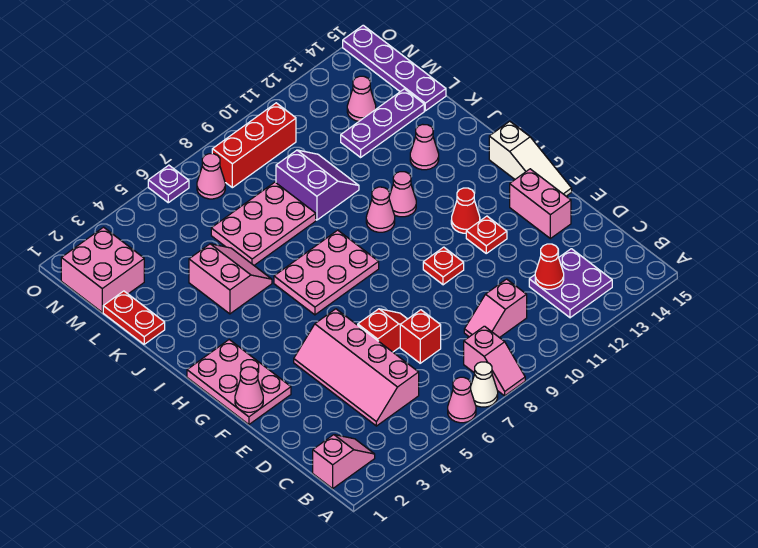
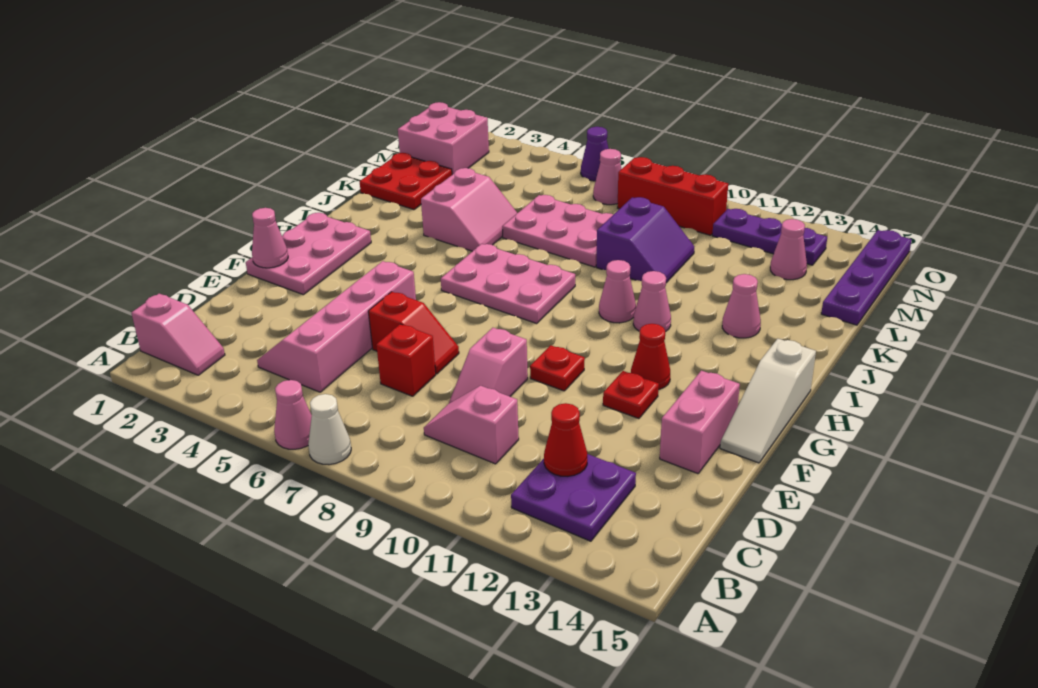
pink 1x2 slope [464,326,525,396] -> pink 1x2 slope moved to [449,328,528,404]
red 1x2 plate [103,291,165,344] -> red 2x2 plate [360,153,452,210]
purple 1x3 plate [341,89,424,157] -> purple 1x3 plate moved to [712,209,827,265]
purple 1x1 plate [148,165,189,203] -> purple 1x1 cone [581,127,609,181]

